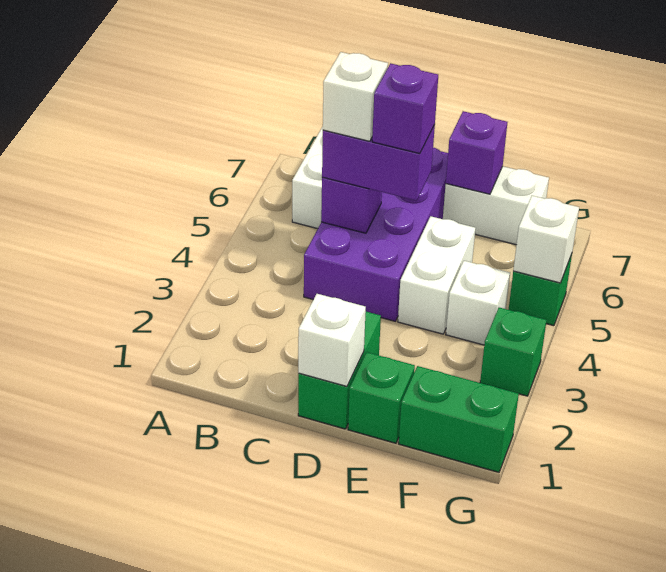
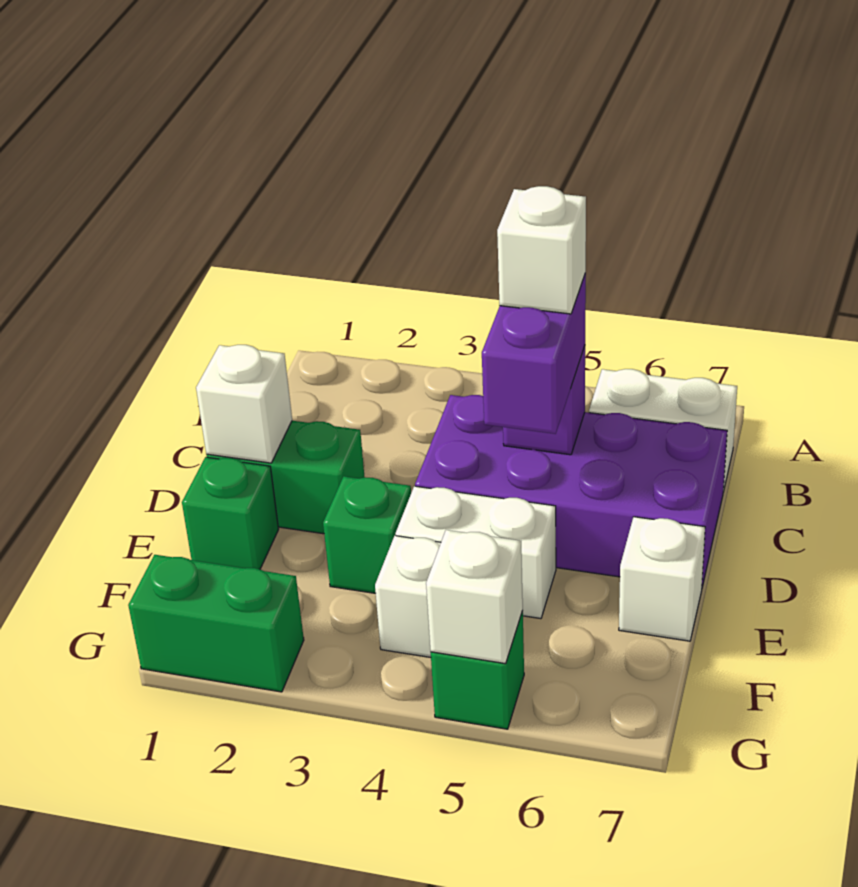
purple 1x1 brick [372,63,438,154] -> none
white 1x2 brick [443,166,549,245] -> white 1x1 brick [619,517,705,641]
purple 1x1 brick [446,111,507,194] -> none
green 1x2 brick [399,366,519,472] -> green 1x2 brick turned to [128,555,304,692]
green 1x1 brick [480,308,547,396] -> green 1x1 brick moved to [323,476,411,593]

